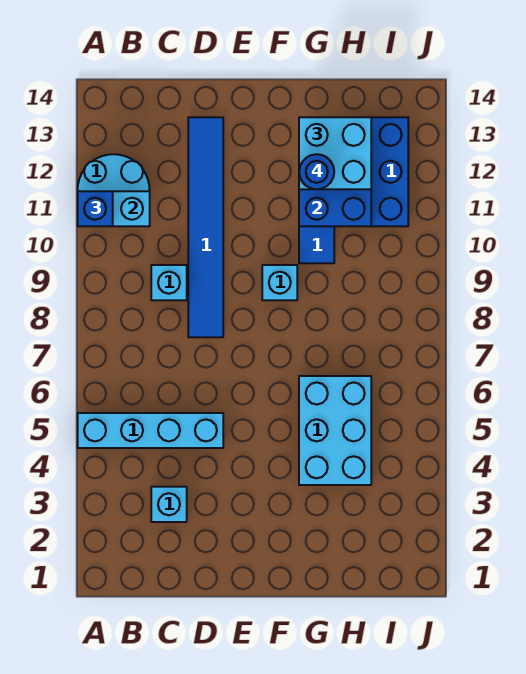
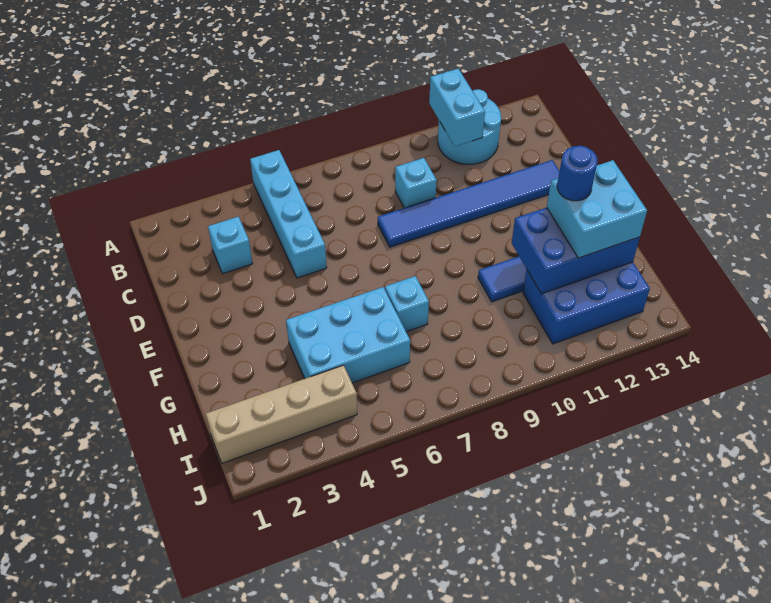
blue 1x1 brick [78,191,113,226] -> none
cyan 1x1 brick [262,265,297,300] -> cyan 1x1 brick moved to [385,276,429,332]
none -> tan 1x4 brick [206,365,357,463]

